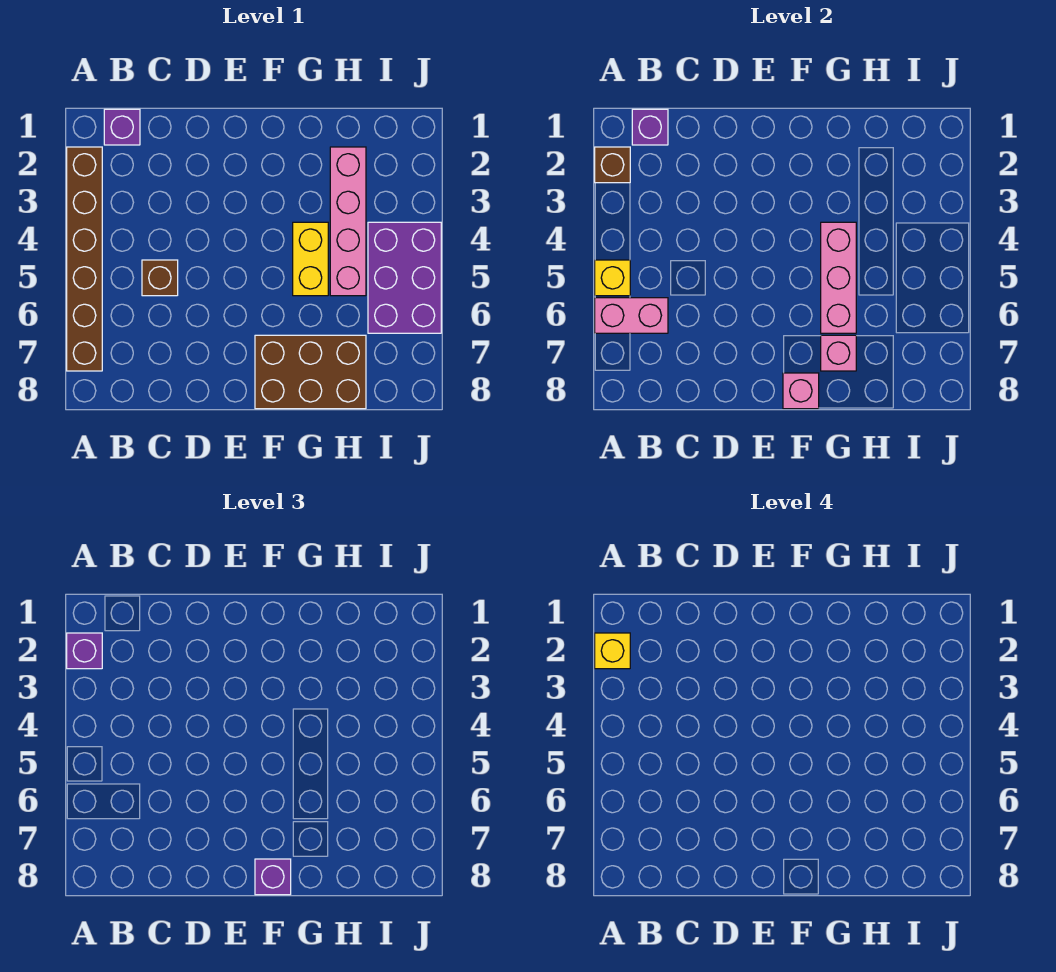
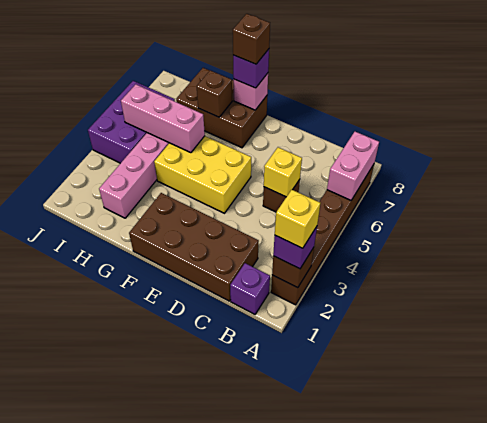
yellow 1x1 brick [595,260,630,296] -> yellow 1x1 brick moved to [264,147,302,197]
pink 1x2 brick [595,298,668,333] -> pink 1x2 brick turned to [327,132,379,200]
purple 1x1 brick [632,109,668,145] -> none
none -> brown 2x4 brick [129,193,259,301]
none -> brown 1x1 brick [233,14,270,64]
yellow 1x2 brick [293,222,328,296] -> yellow 2x3 brick [154,136,251,213]
pink 1x3 brick [821,222,856,333] -> pink 1x3 brick turned to [121,84,205,153]
pink 1x1 brick [821,335,856,371] -> brown 1x1 brick [197,70,232,117]

